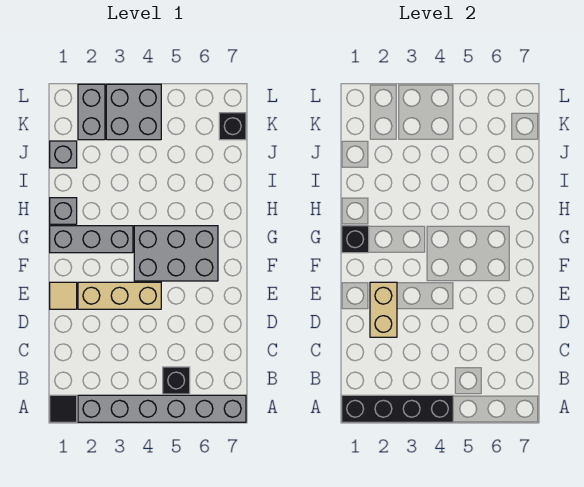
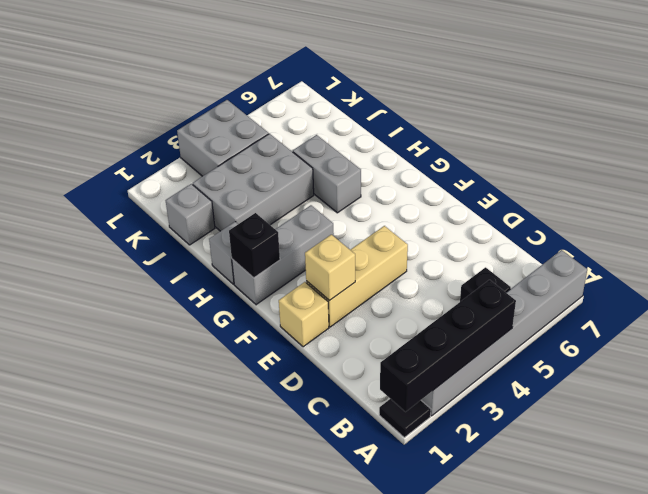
tan 1x2 brick [370,282,397,337] -> tan 1x1 brick [305,235,355,301]
tan 1x1 tile [50,282,77,309] -> tan 1x1 brick [279,282,329,347]
grey 2x3 brick [134,226,218,281] -> grey 2x3 brick moved to [193,134,314,231]
grey 1x2 brick [78,84,105,140] -> grey 1x2 brick moved to [293,135,361,213]
black 1x1 brick [219,113,246,140] -> none

